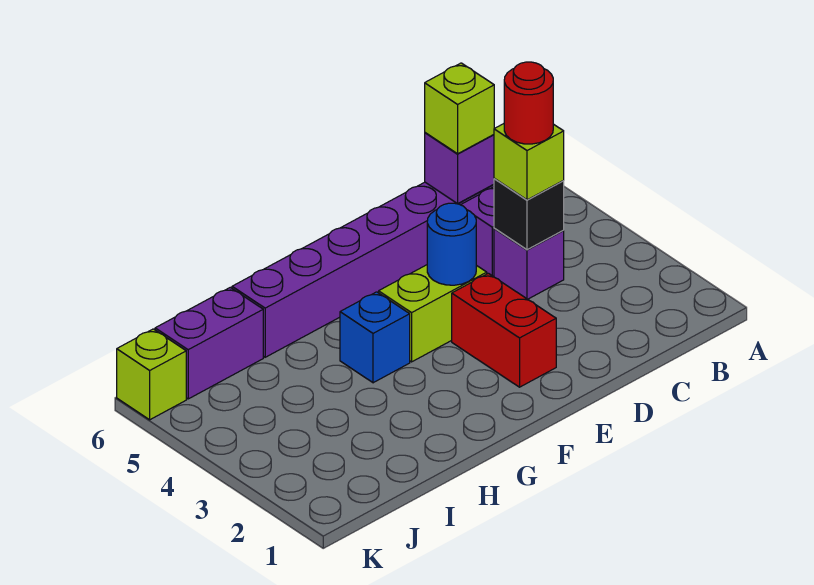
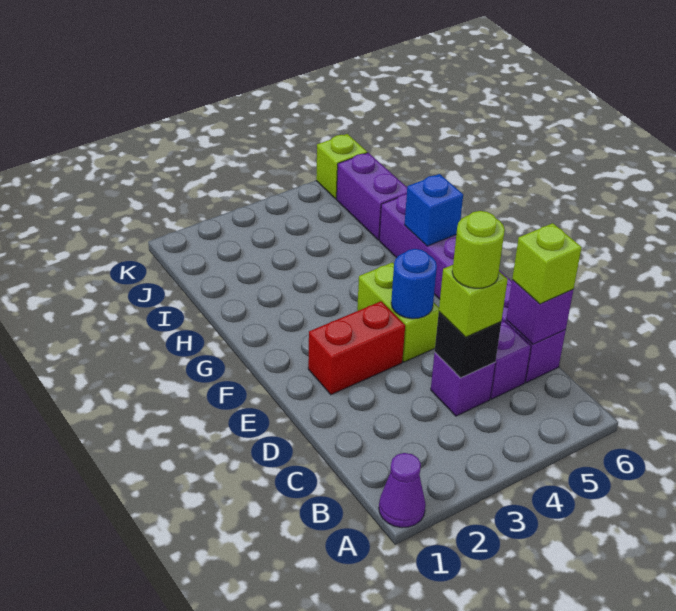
none -> purple 1x1 cone [379,453,426,528]
red 1x1 round brick [504,62,553,144] -> lime 1x1 round brick [452,211,505,288]
blue 1x1 brick [340,292,410,383] -> blue 1x1 brick moved to [404,174,463,246]

